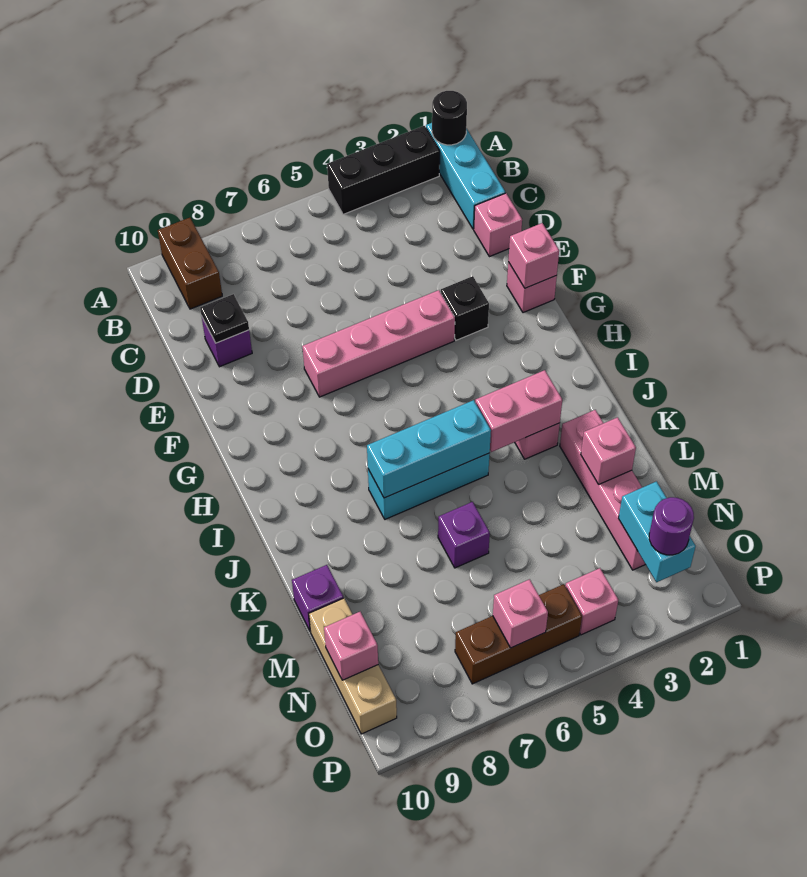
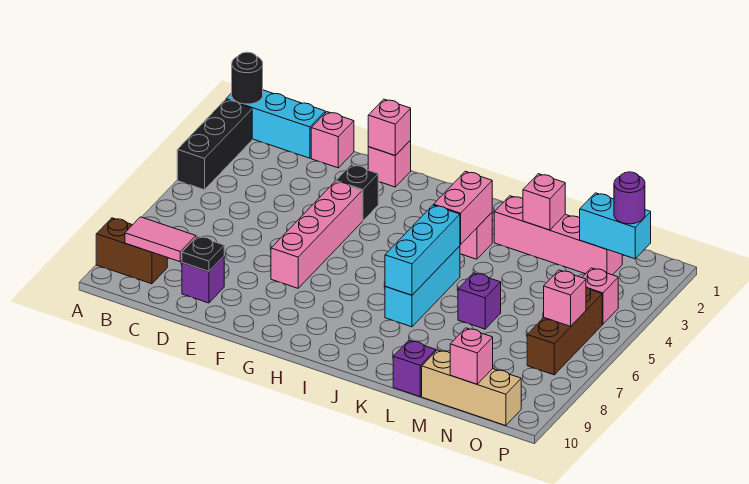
none -> pink 1x2 tile [125,217,196,262]

